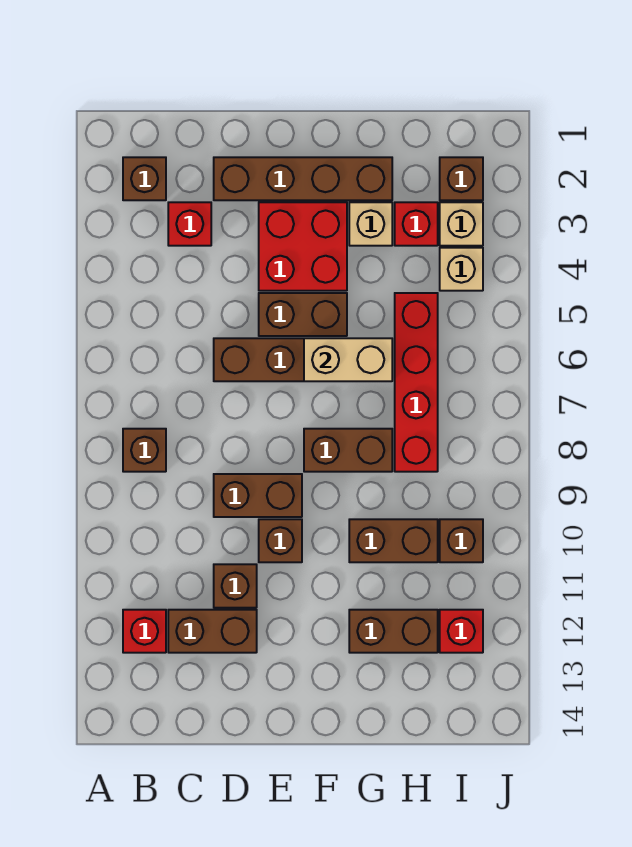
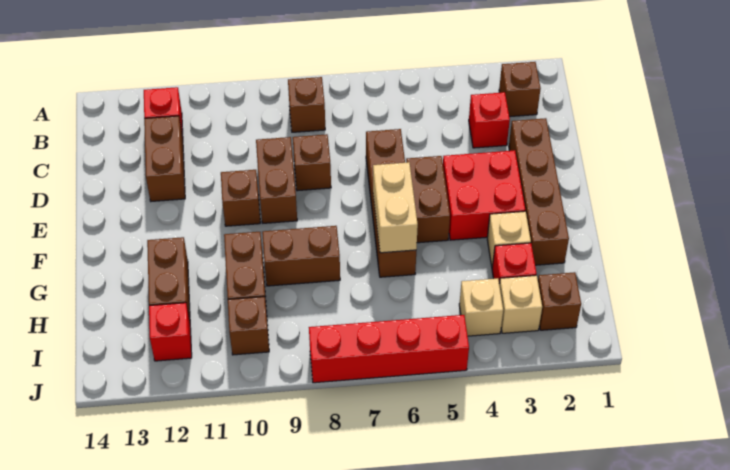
brown 1x1 brick [214,564,257,608] -> brown 1x1 brick moved to [293,134,331,191]
brown 1x2 brick [304,429,392,472] -> brown 1x2 brick turned to [262,226,340,286]
red 1x4 brick [395,293,438,472] -> red 1x4 brick moved to [309,315,469,383]

